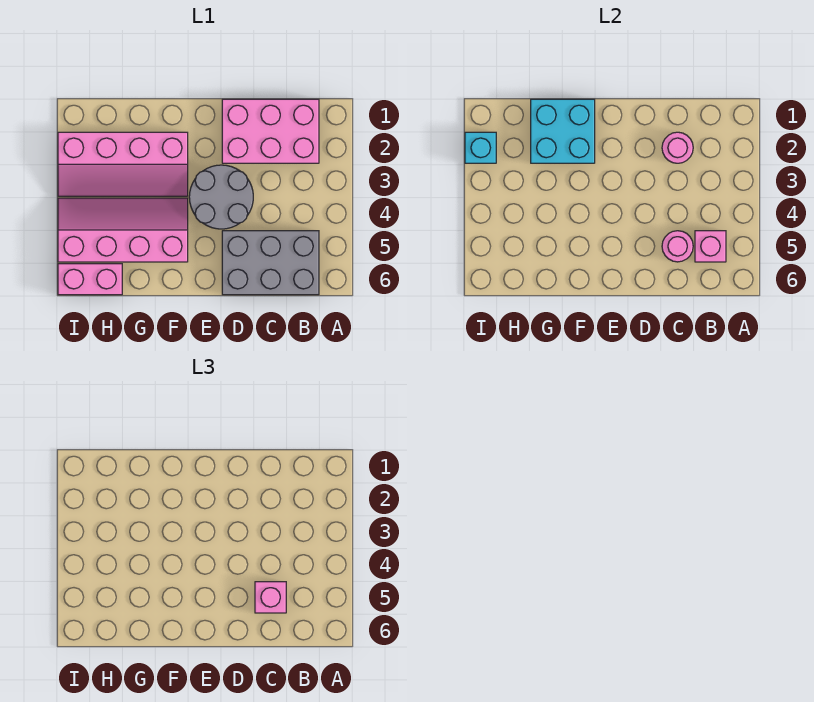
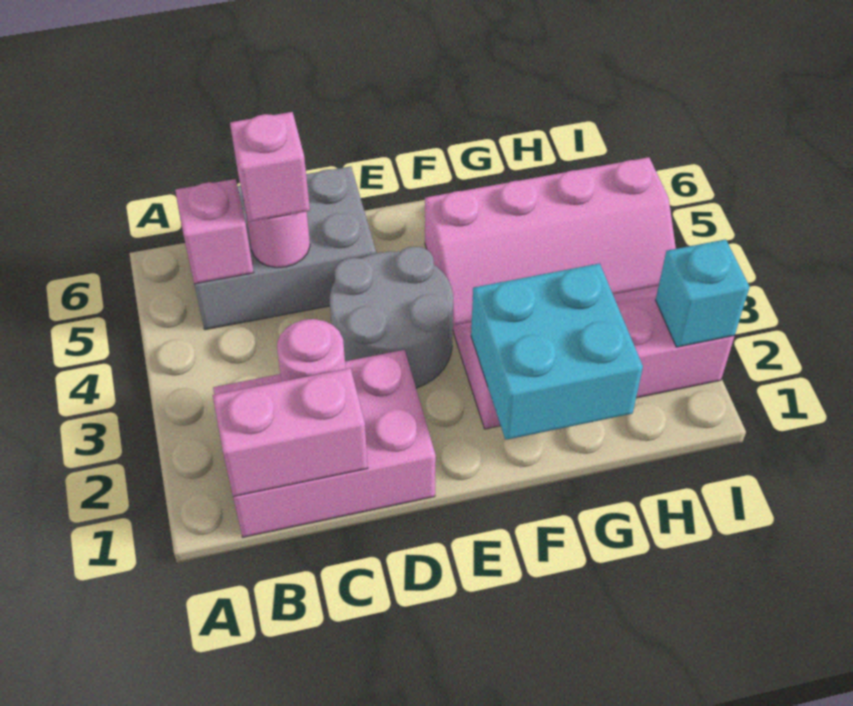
pink 1x2 brick [58,264,122,295] -> pink 1x2 brick moved to [213,368,368,497]

